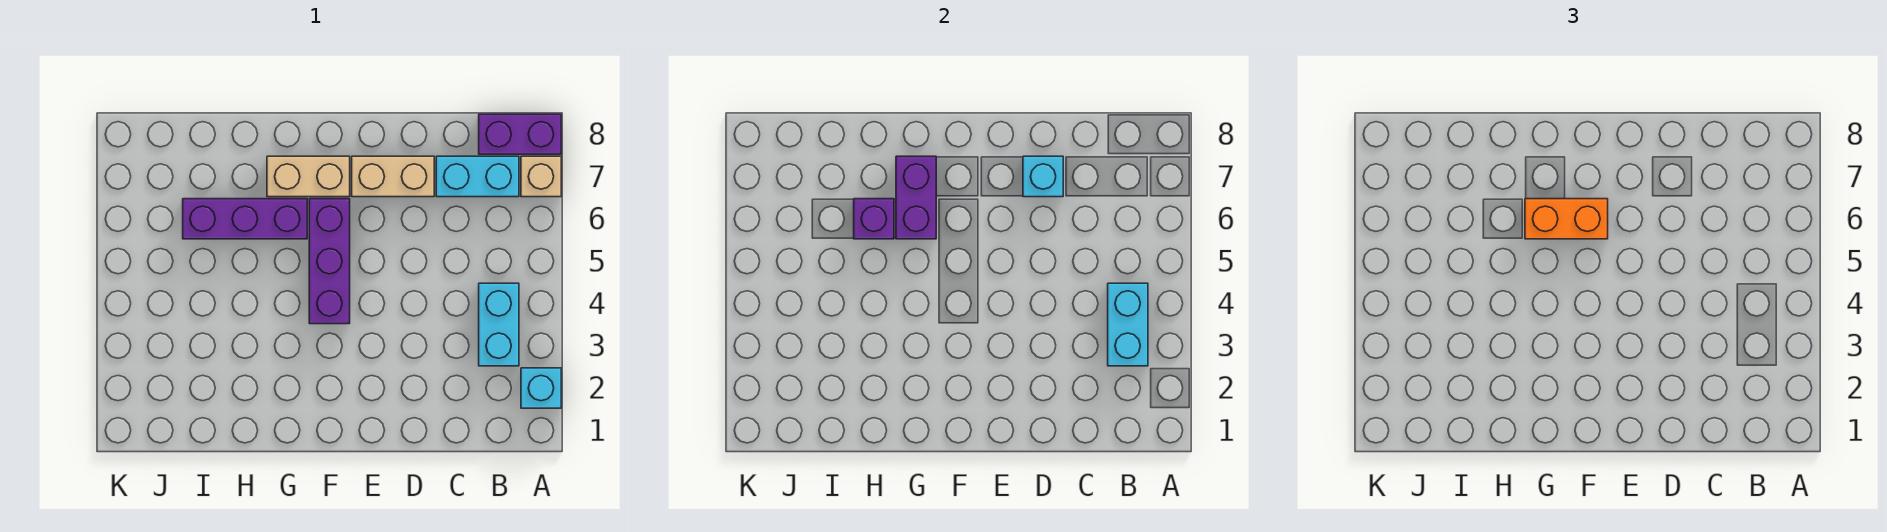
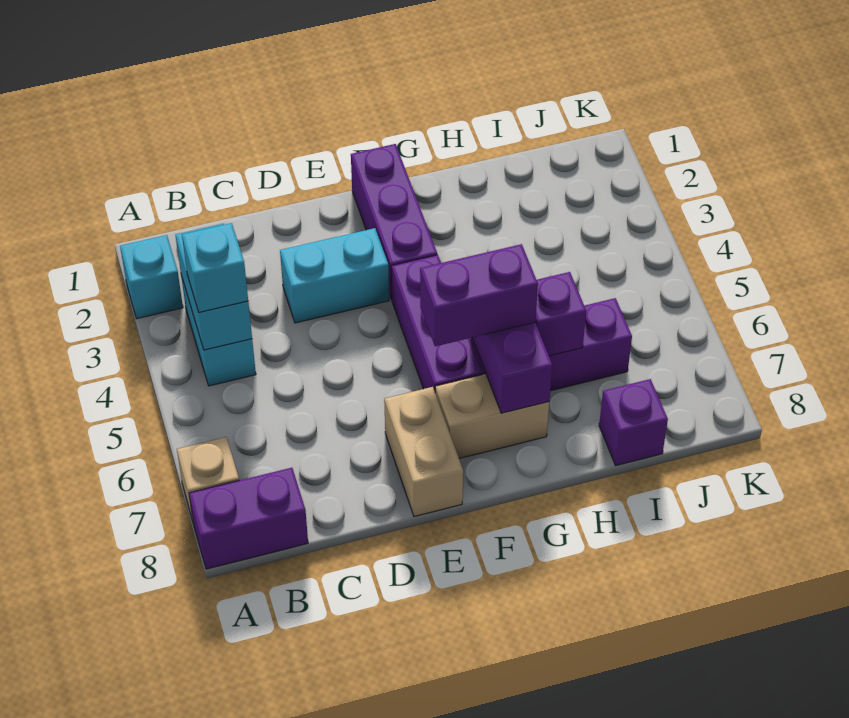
cyan 1x2 brick [436,156,519,197] -> cyan 1x2 brick moved to [280,228,389,323]
tan 1x2 brick [352,156,434,197] -> tan 1x2 brick turned to [384,387,463,517]
cyan 1x1 brick [1023,156,1063,197] -> cyan 1x1 brick moved to [182,223,248,312]
none -> purple 1x3 brick [351,144,437,300]
orange 1x2 brick [1525,199,1608,239] -> purple 1x2 brick [420,244,538,346]
none -> purple 1x1 brick [599,379,668,465]

